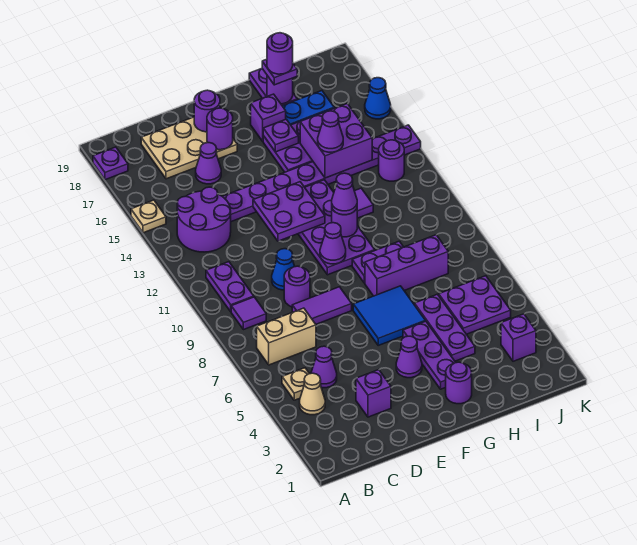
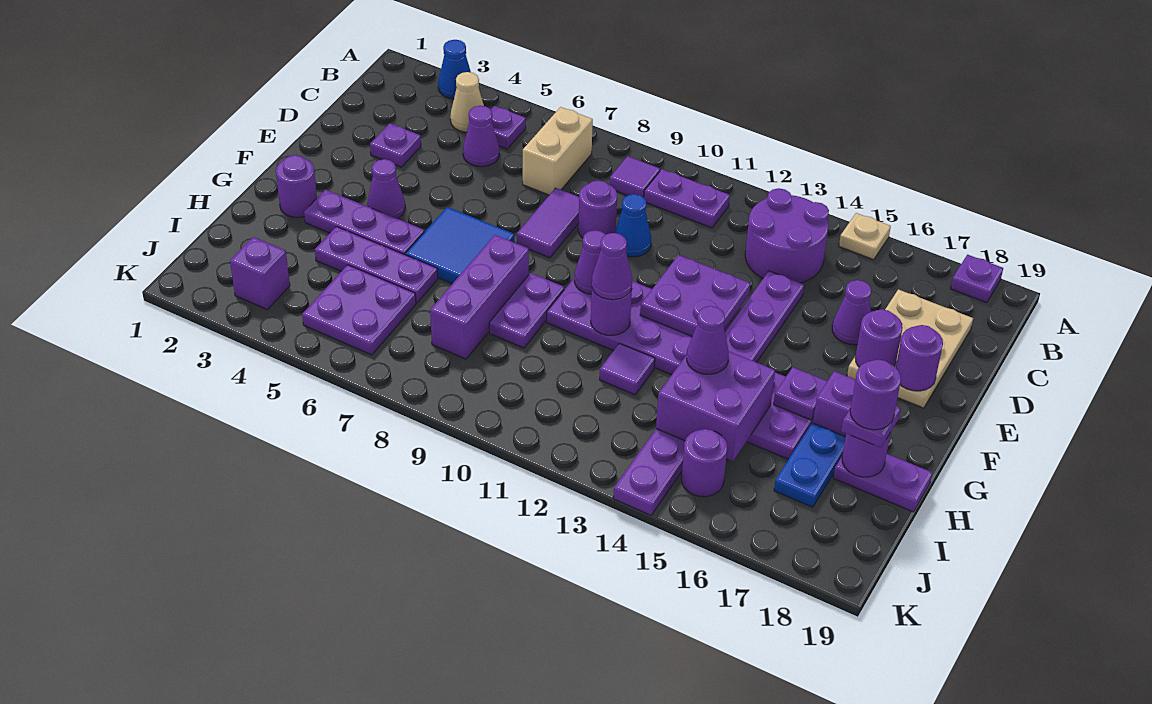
tan 1x1 plate [282,368,309,400] -> purple 1x1 plate [491,106,526,149]
purple 1x1 brick [356,370,391,417] -> purple 1x1 plate [370,123,421,167]
purple 1x1 round brick [379,140,404,181] -> purple 1x1 round brick moved to [682,429,727,497]
blue 1x1 cone [365,78,391,119] -> blue 1x1 cone moved to [438,40,471,99]

